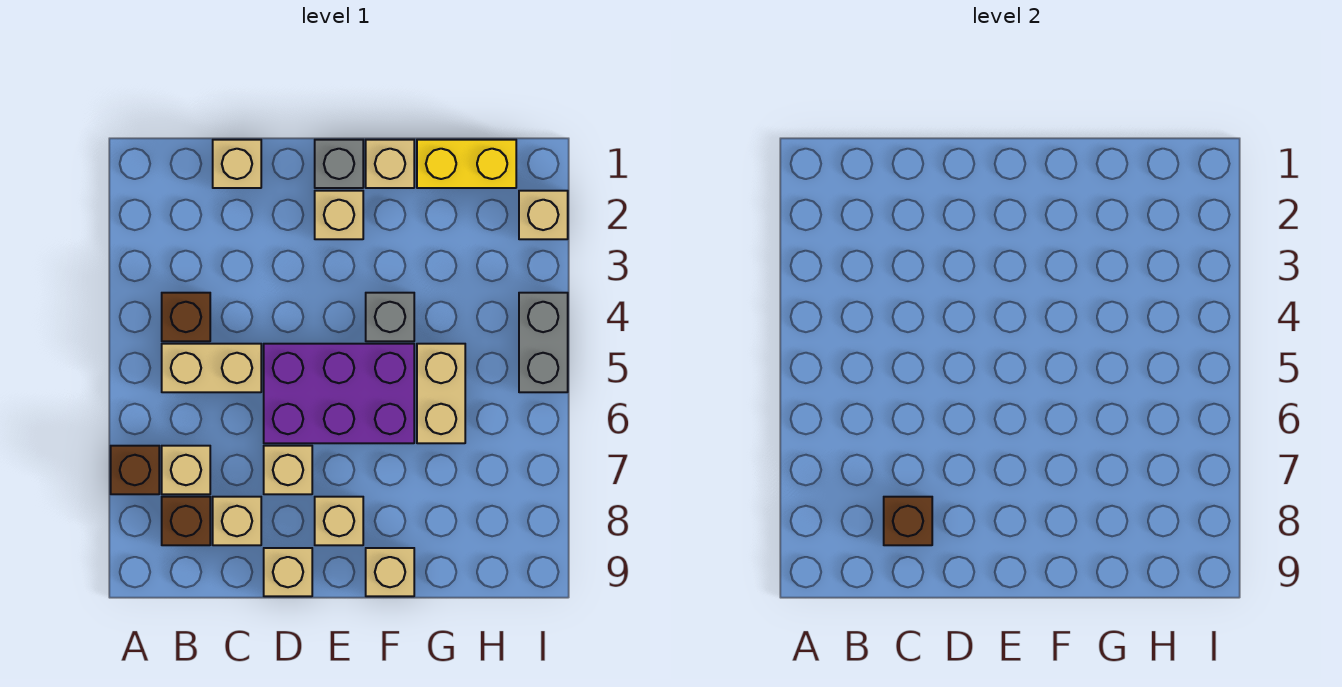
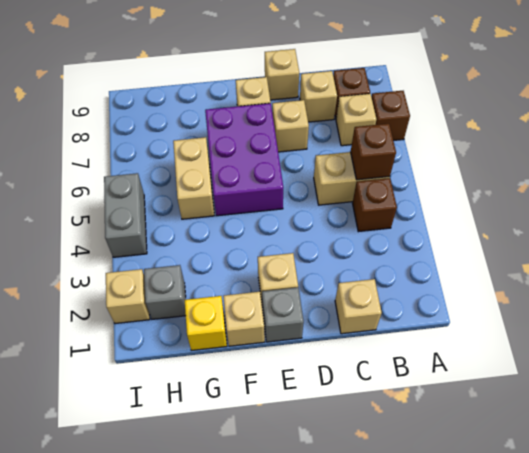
brown 1x1 brick [884,497,932,545] -> brown 1x1 brick moved to [351,124,396,180]
purple 2x3 brick [264,344,414,443] -> purple 2x3 brick turned to [205,103,283,216]
grey 1x1 brick [366,293,414,341] -> grey 1x1 brick moved to [144,265,186,319]
tan 1x1 brick [366,548,414,596] -> none
yellow 1x2 brick [417,140,516,188] -> yellow 1x1 brick [185,296,227,350]

